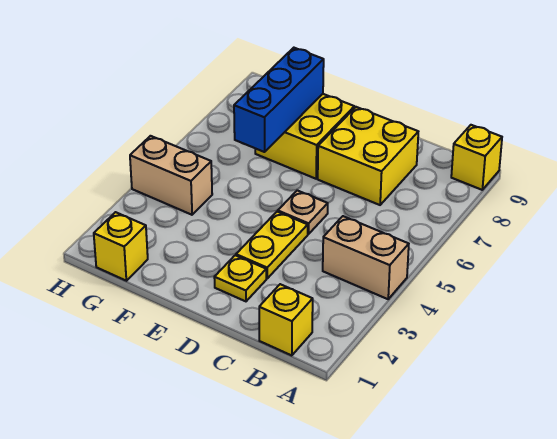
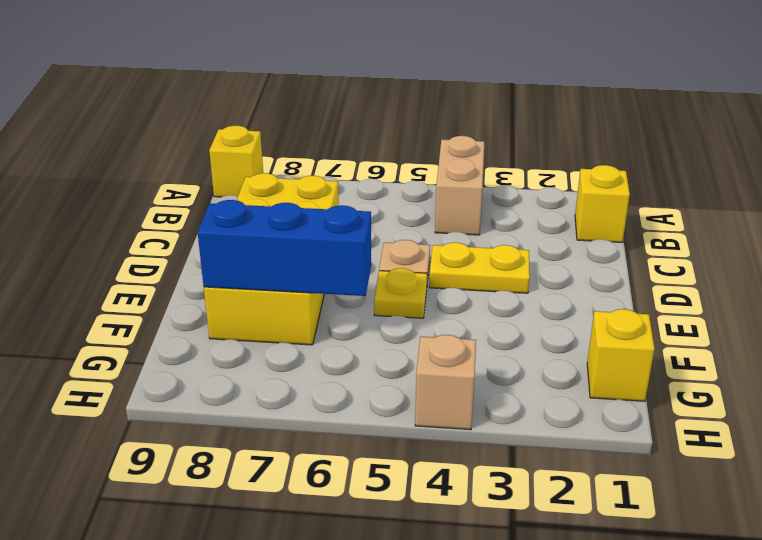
yellow 1x1 plate [214,255,266,301] -> yellow 1x1 plate moved to [374,268,427,318]
tan 1x2 brick [130,136,212,215] -> tan 1x1 brick [415,335,476,430]

